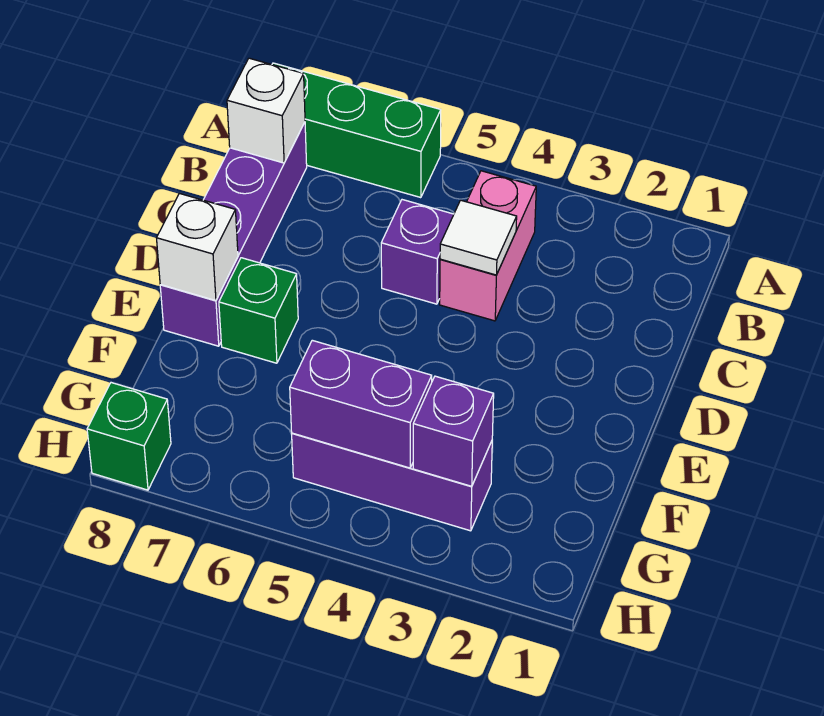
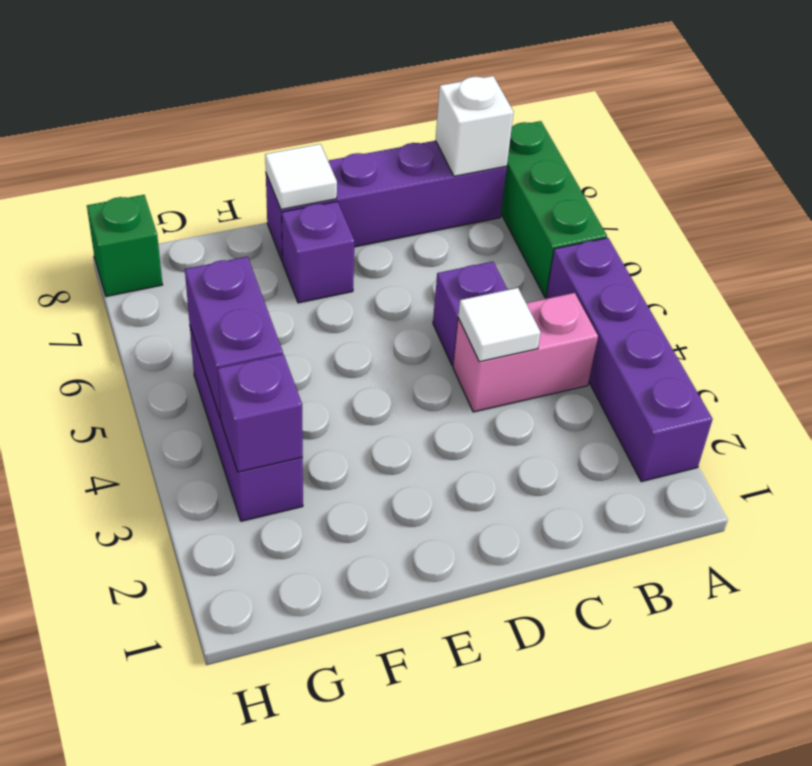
none -> purple 1x4 brick [546,238,713,482]
green 1x1 brick [219,258,298,363] -> purple 1x1 brick [282,202,355,303]
white 1x1 brick [157,193,238,301] -> white 1x1 tile [265,144,337,209]

